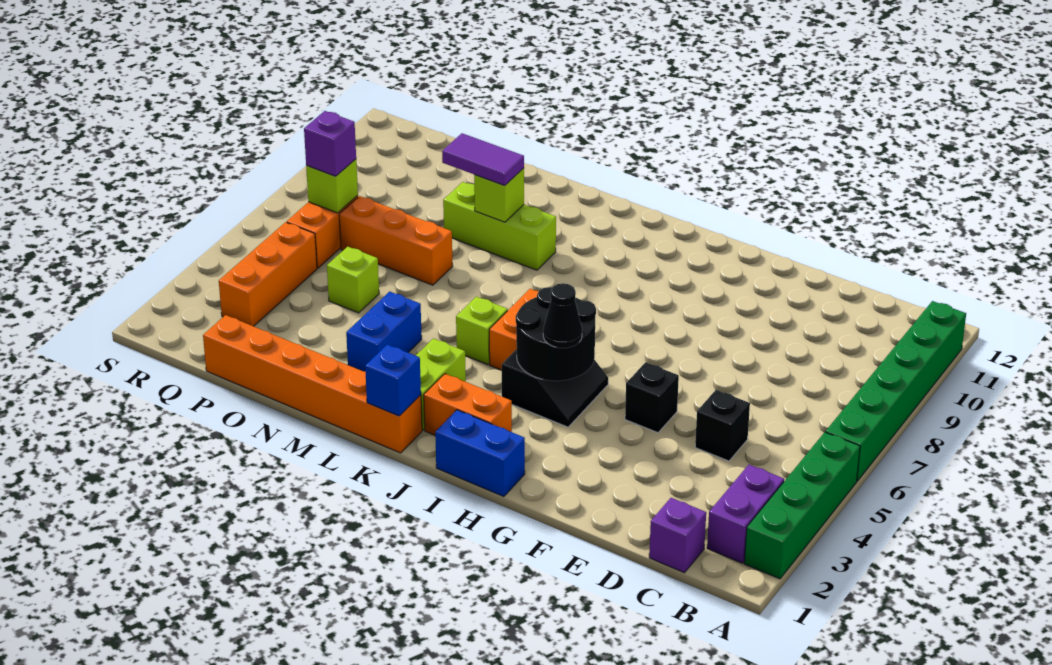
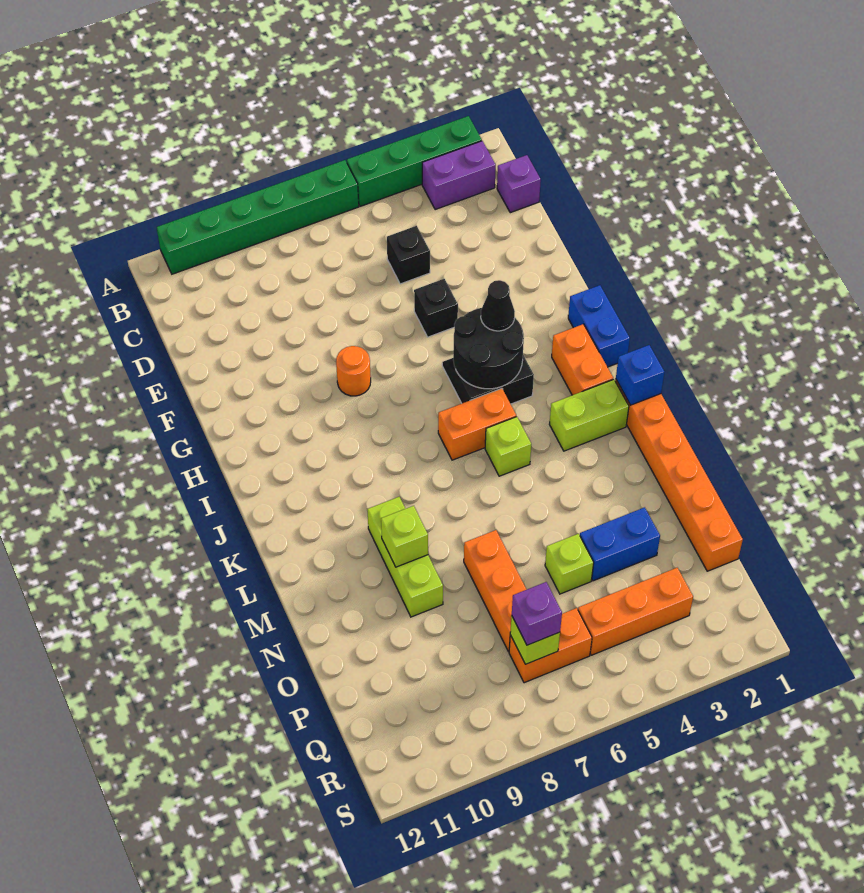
none -> orange 1x1 round brick [336,346,371,396]
blue 1x2 brick [346,292,422,371] -> blue 1x2 brick moved to [580,507,660,581]
purple 1x2 tile [442,133,524,186] -> none

